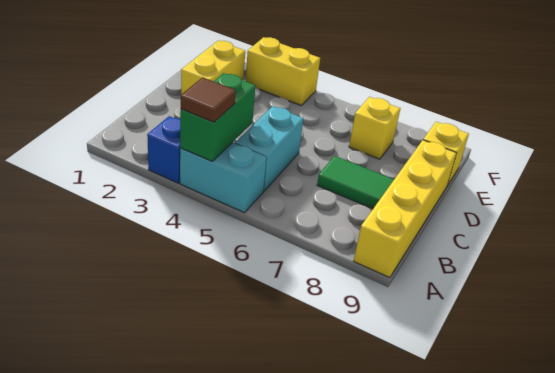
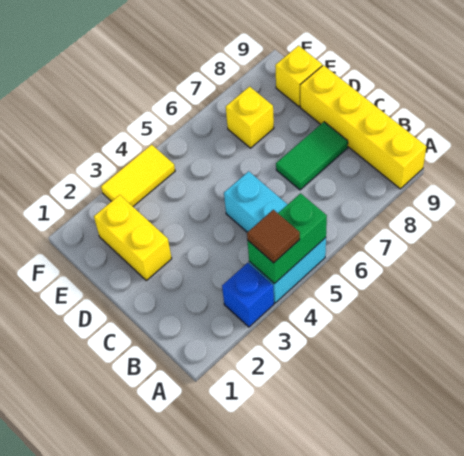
green 1x2 brick [180,73,255,161] -> green 1x2 brick turned to [248,193,327,284]
yellow 1x2 brick [246,37,320,105] -> yellow 1x2 tile [101,145,175,206]

